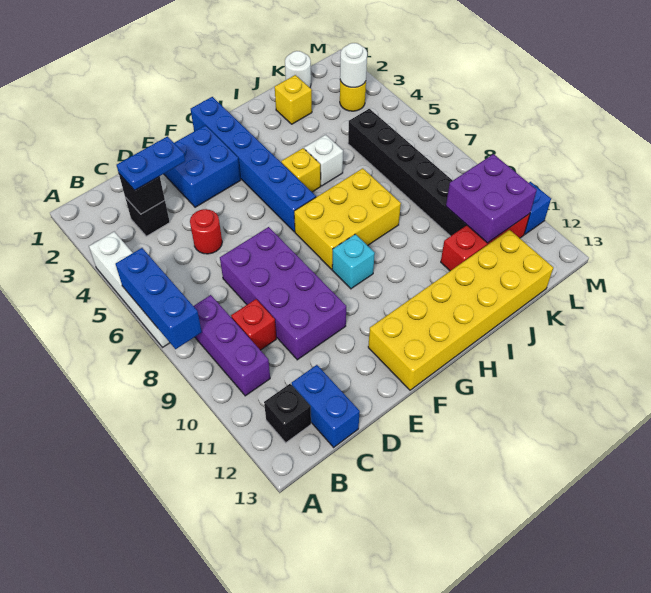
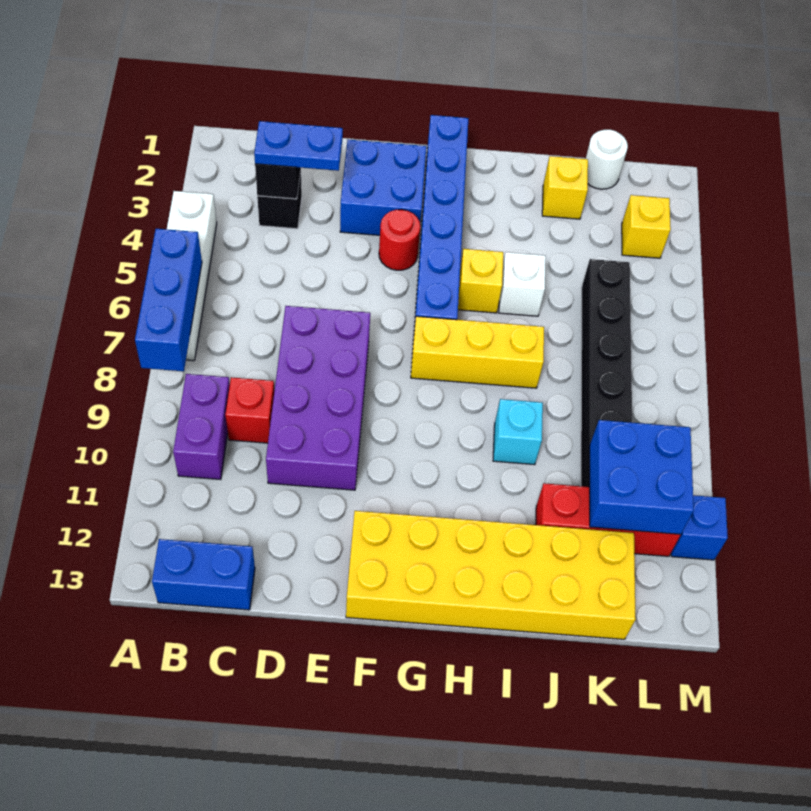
purple 1x3 brick [194,295,270,396] -> purple 1x2 brick [173,374,230,480]
black 1x1 brick [264,384,311,443] -> none
blue 1x2 brick [292,365,360,447] -> blue 1x2 brick turned to [152,539,255,610]
red 1x1 round brick [190,209,222,254] -> red 1x1 round brick moved to [379,209,420,270]
yellow 2x3 brick [294,168,401,269] -> yellow 1x3 brick [411,316,544,388]
cyan 1x1 brick [332,234,375,289] -> cyan 1x1 brick moved to [493,399,543,465]
purple 2x2 brick [446,154,537,243] -> blue 2x2 brick [590,420,694,534]
yellow 1x1 round brick [340,80,366,111] -> yellow 1x1 brick [622,195,671,258]
white 1x1 round brick [340,43,367,87] -> none

